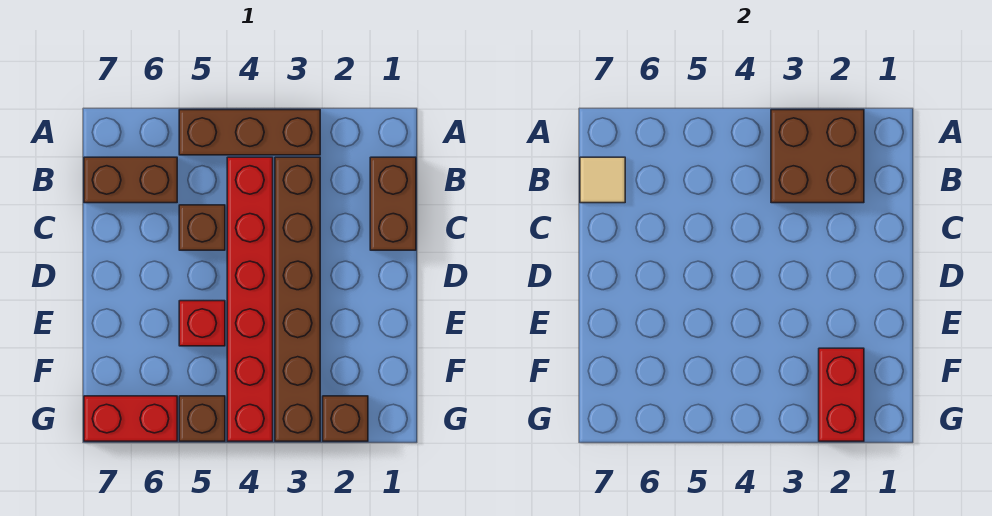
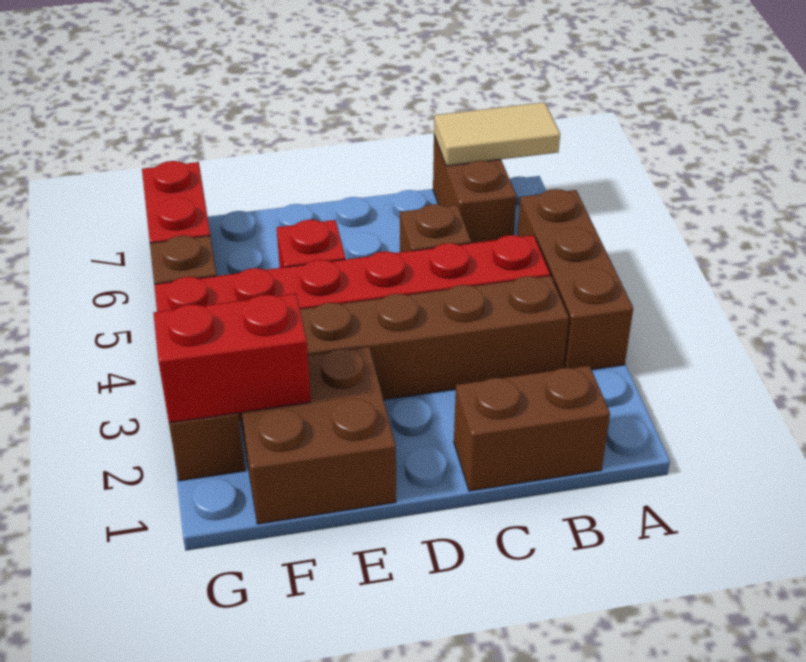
brown 2x2 brick [771,110,864,203] -> brown 2x2 brick moved to [240,347,396,524]
tan 1x1 tile [580,157,625,203] -> tan 1x2 tile [434,102,560,166]

